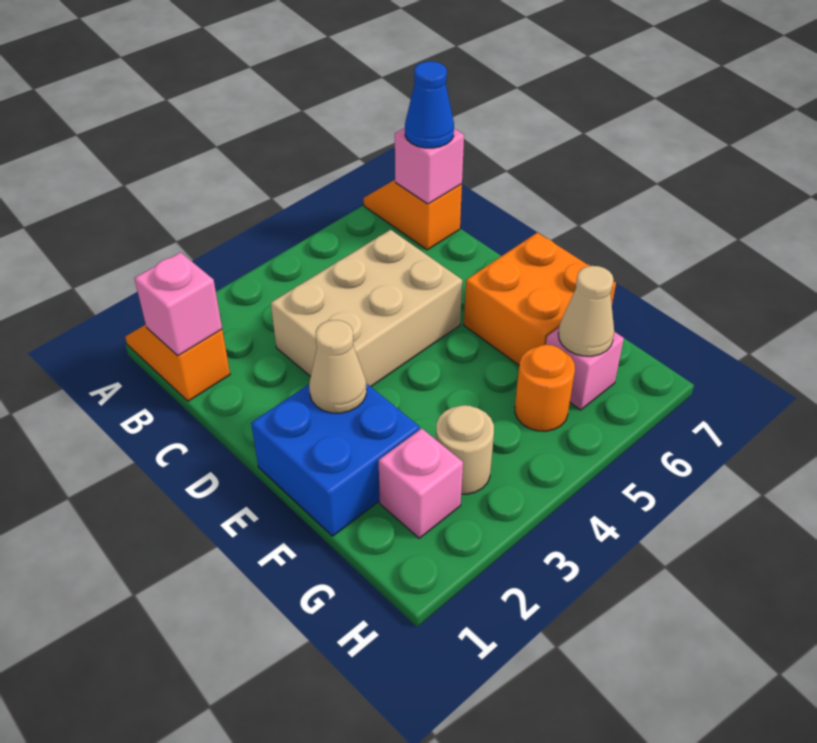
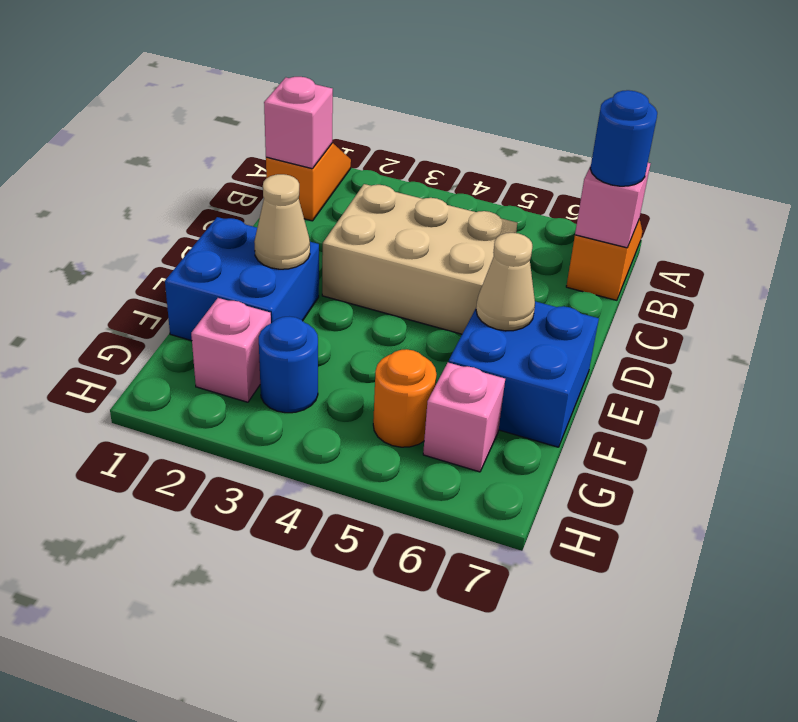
blue 1x1 cone [405,61,454,148] -> blue 1x1 round brick [590,90,657,186]
orange 2x2 brick [464,233,616,365] -> blue 2x2 brick [449,301,599,447]
tan 1x1 round brick [436,405,494,494] -> blue 1x1 round brick [259,317,318,413]
tan 1x1 cone [558,266,614,356] -> tan 1x1 cone moved to [476,233,535,331]

